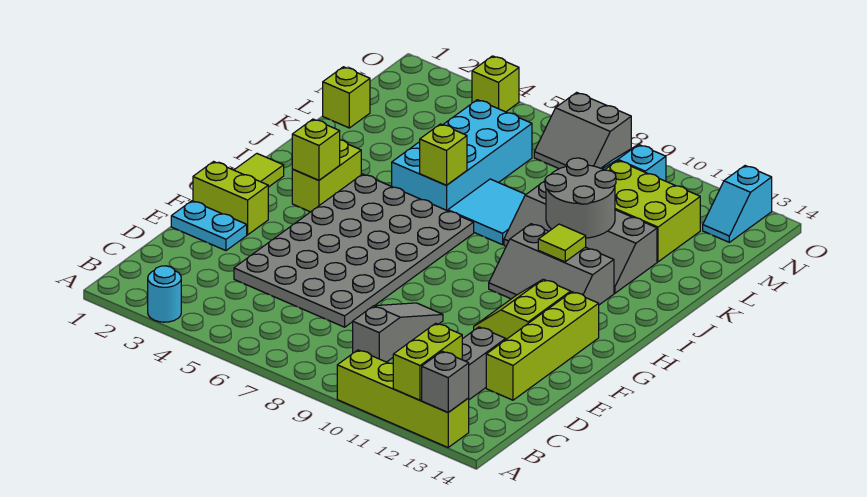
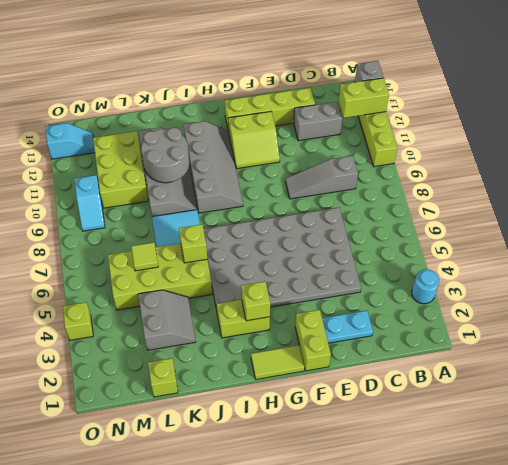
cyan 1x2 plate [171,201,247,251] -> cyan 1x2 plate turned to [322,311,373,343]
grey 2x3 slope [489,224,614,305] -> grey 2x4 slope [184,121,243,213]
lime 1x1 tile [538,224,586,262] -> lime 1x1 tile moved to [131,242,158,271]
cyan 2x4 brick [392,100,532,211] -> lime 2x4 brick [108,243,212,310]
grey 2x2 slope [534,92,631,169] -> grey 2x2 slope moved to [138,290,196,350]

